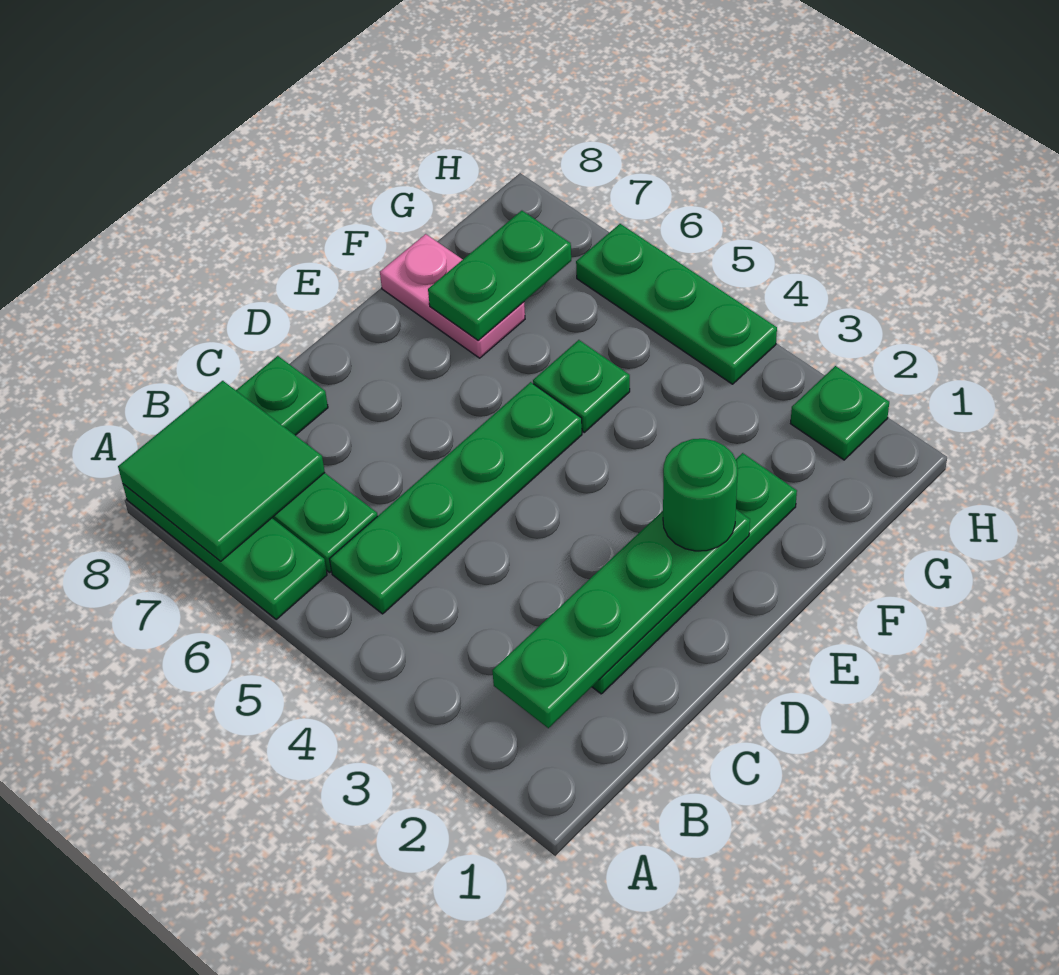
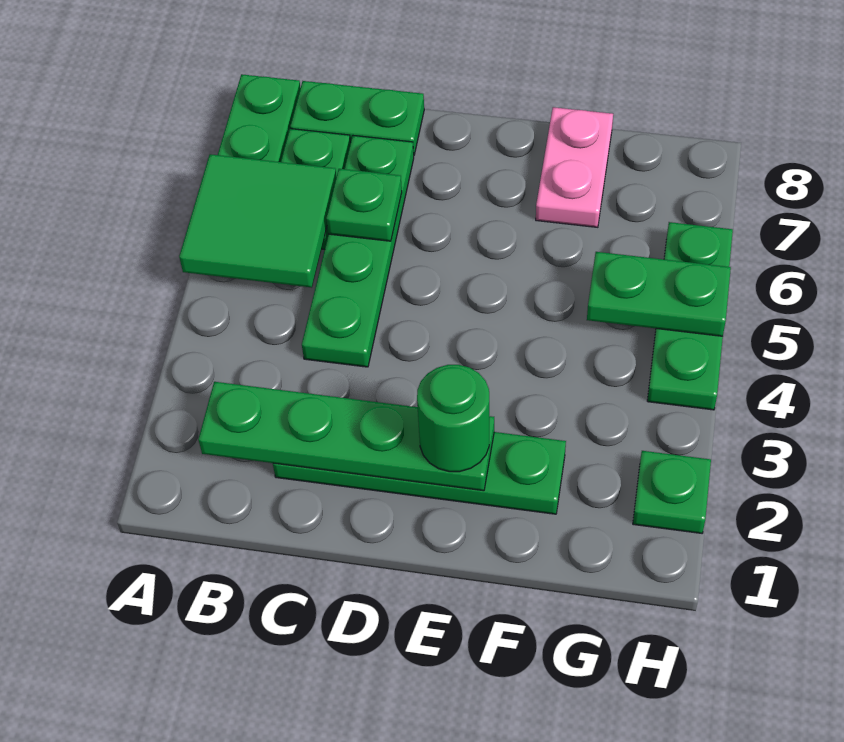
green 2x2 tile [118,381,325,561] -> green 2x2 tile moved to [179,154,336,288]
green 1x4 plate [330,382,582,614] -> green 1x4 plate turned to [302,136,414,367]
green 1x1 plate [533,340,630,432] -> green 1x1 plate moved to [326,169,402,241]
green 1x2 plate [428,211,571,340] -> green 1x2 plate moved to [587,252,731,336]

